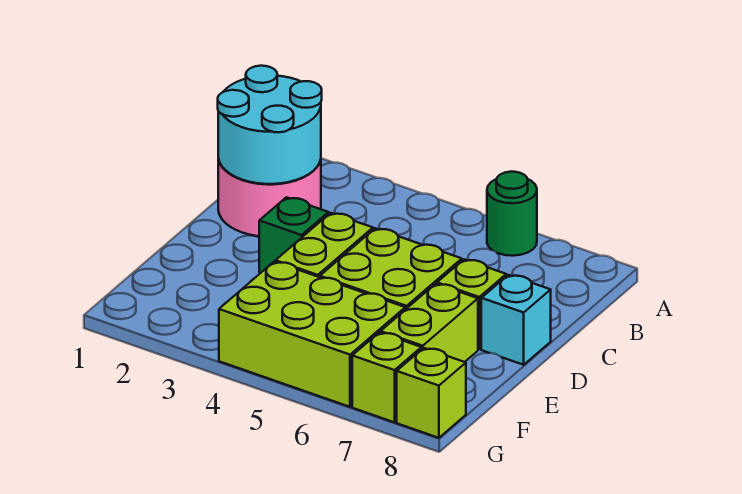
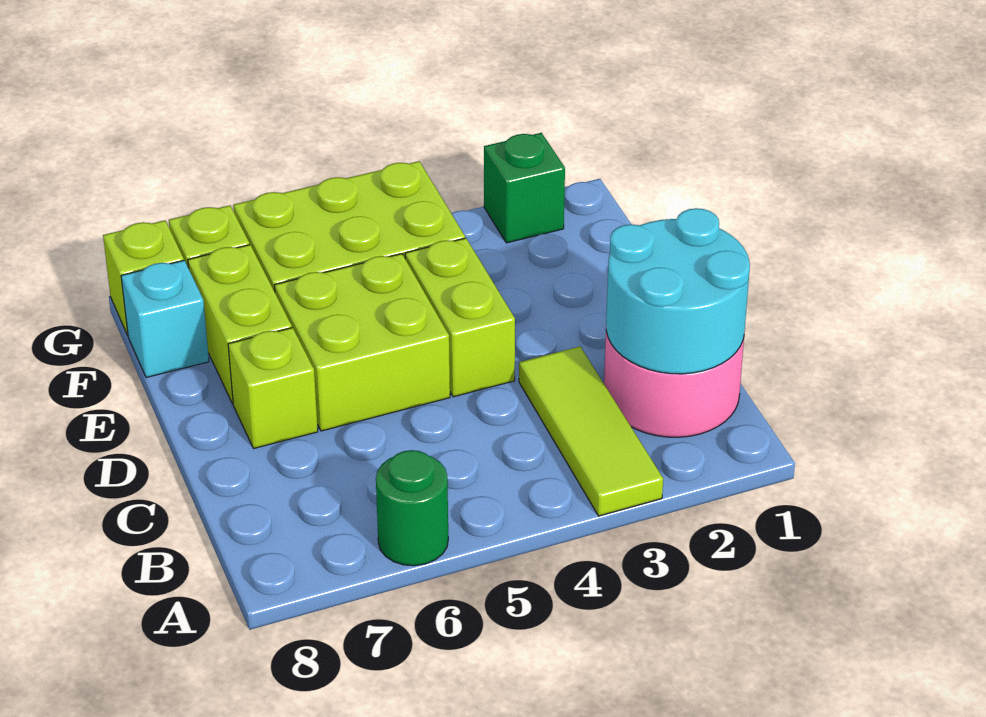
none -> lime 1x3 tile [519,347,663,516]
green 1x1 brick [259,197,329,273] -> green 1x1 brick moved to [484,133,565,243]
cyan 1x1 brick [481,275,551,365] -> cyan 1x1 brick moved to [121,260,209,378]

